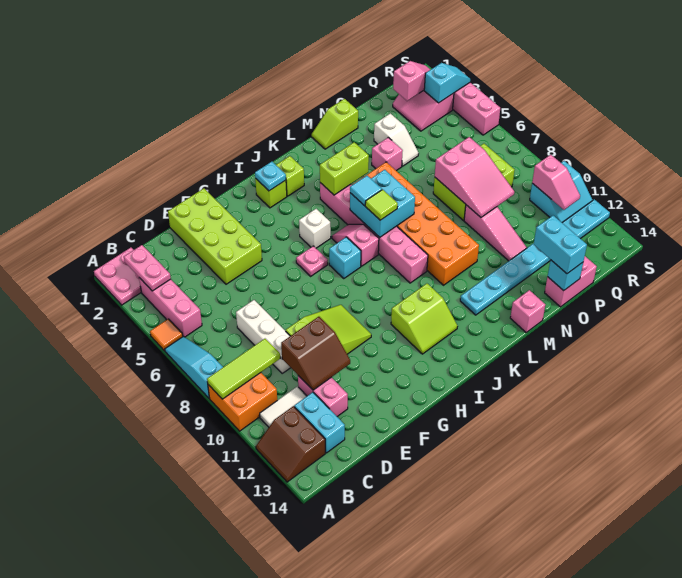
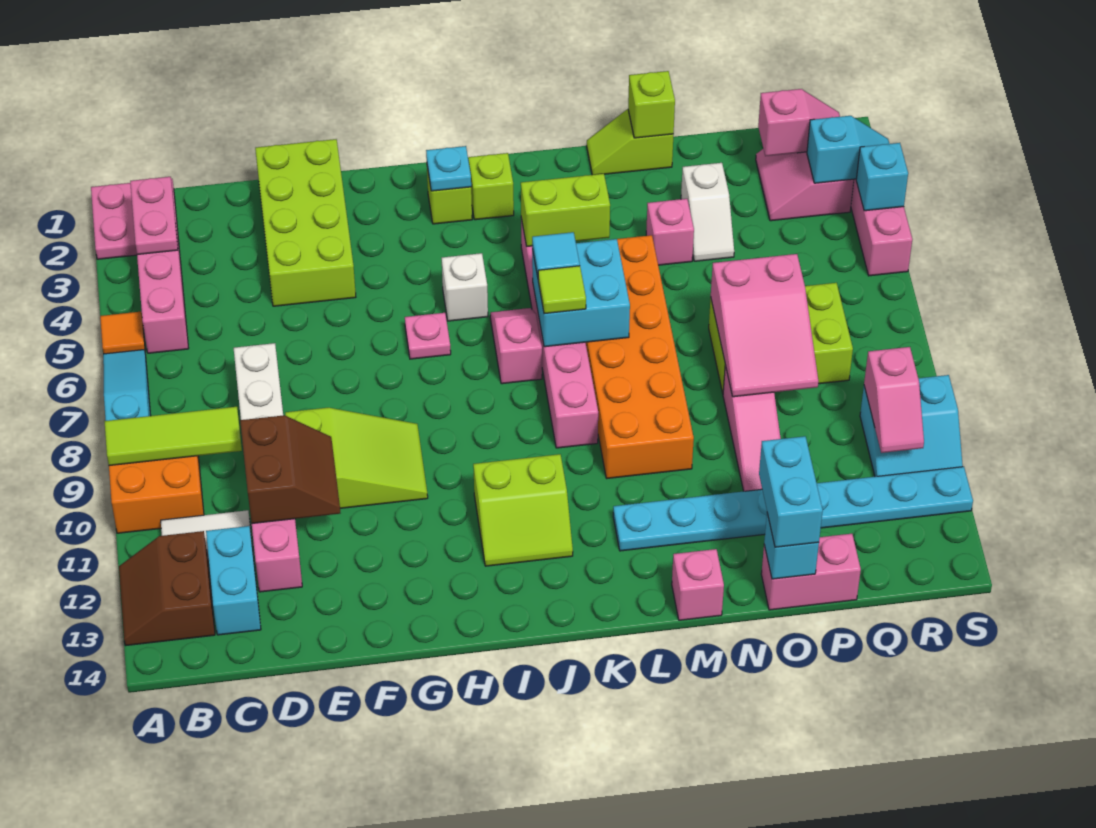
brown 2x2 slope [281,317,350,390] -> brown 2x2 slope turned to [240,415,340,524]
cyan 1x1 brick [329,237,361,278] -> cyan 1x1 brick moved to [856,143,908,211]
none -> lime 1x1 brick [628,71,675,138]

